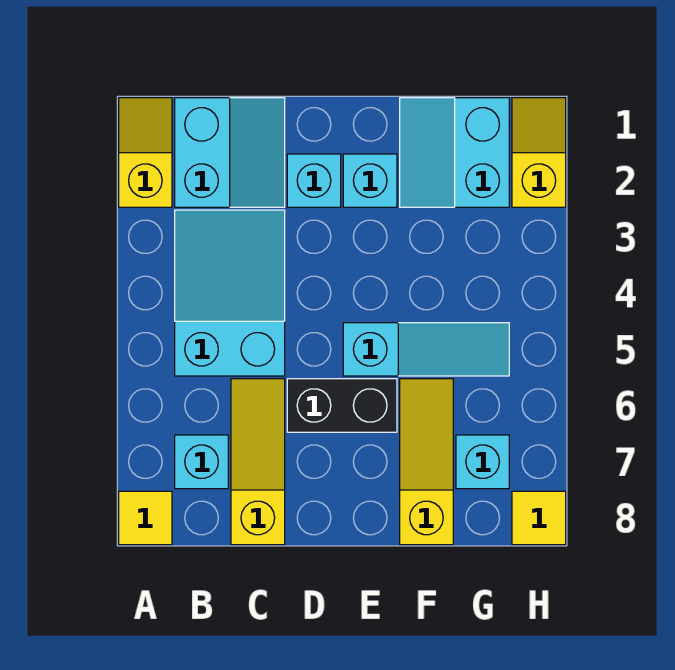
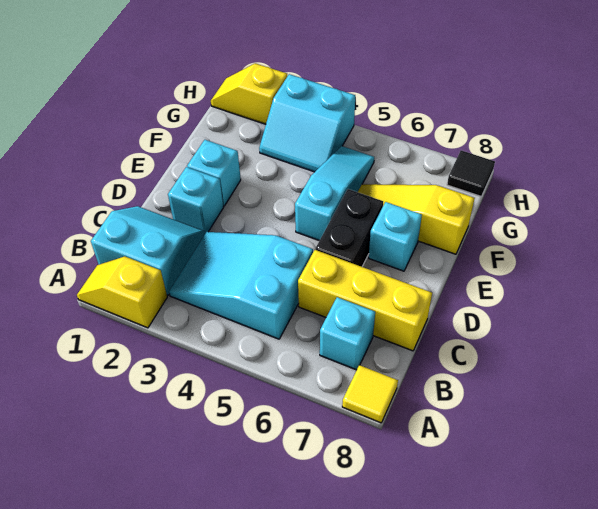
yellow 1x3 slope [231,379,285,545] -> yellow 1x3 brick [298,250,432,351]
cyan 2x2 slope [400,98,509,207] -> cyan 2x2 slope moved to [259,74,355,172]
cyan 1x1 brick [456,435,509,489] -> cyan 1x1 brick moved to [369,202,422,271]
yellow 1x1 tile [512,491,566,545] -> black 1x1 tile [447,150,495,196]

